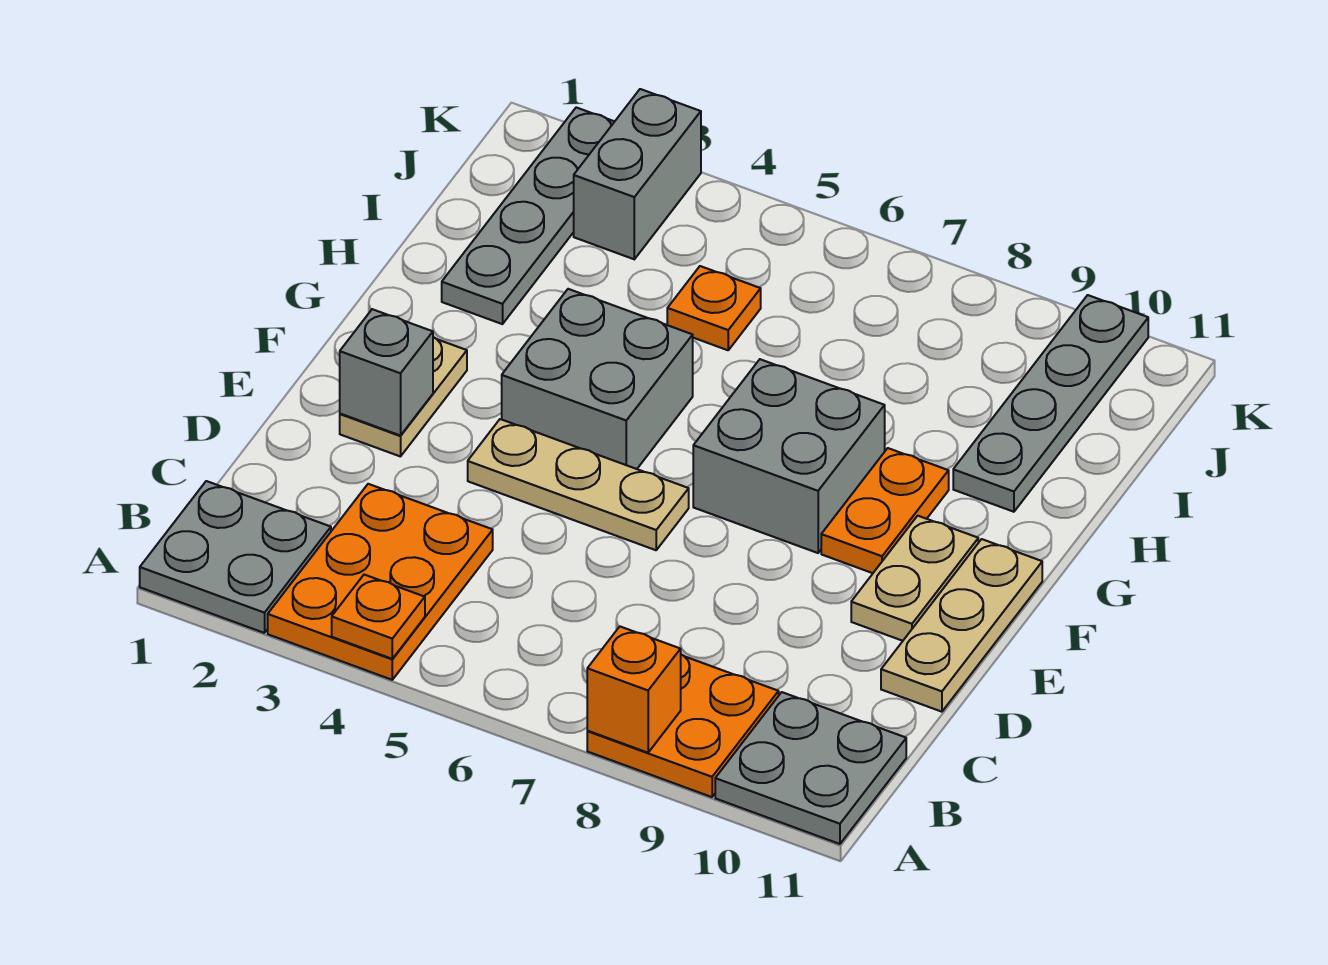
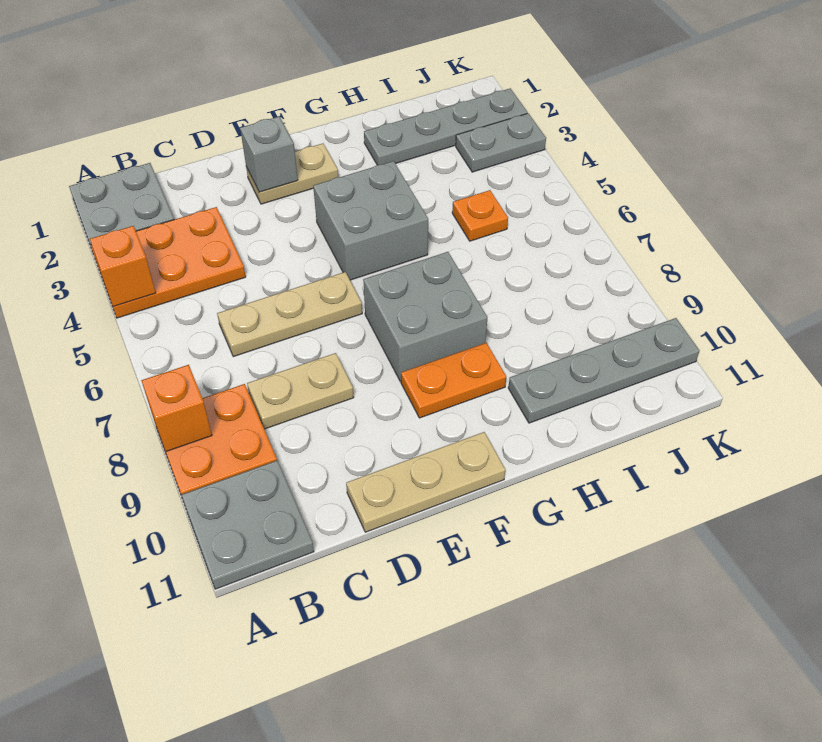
orange 1x1 plate [332,575,425,659] -> orange 1x1 brick [90,226,156,307]
tan 1x3 plate [468,419,689,550] -> tan 1x3 plate turned to [217,272,362,357]
tan 1x2 plate [851,516,978,641] -> tan 1x2 plate moved to [247,353,354,429]
grey 1x2 brick [574,89,701,259] -> grey 1x2 plate [456,113,546,172]

